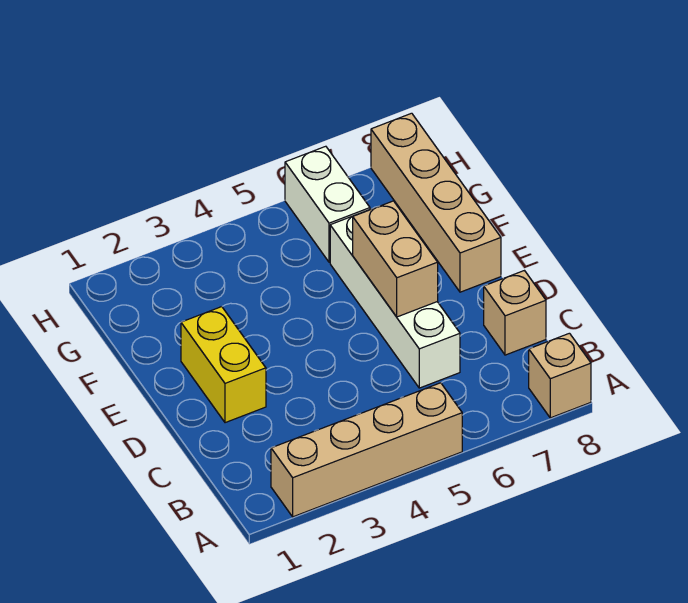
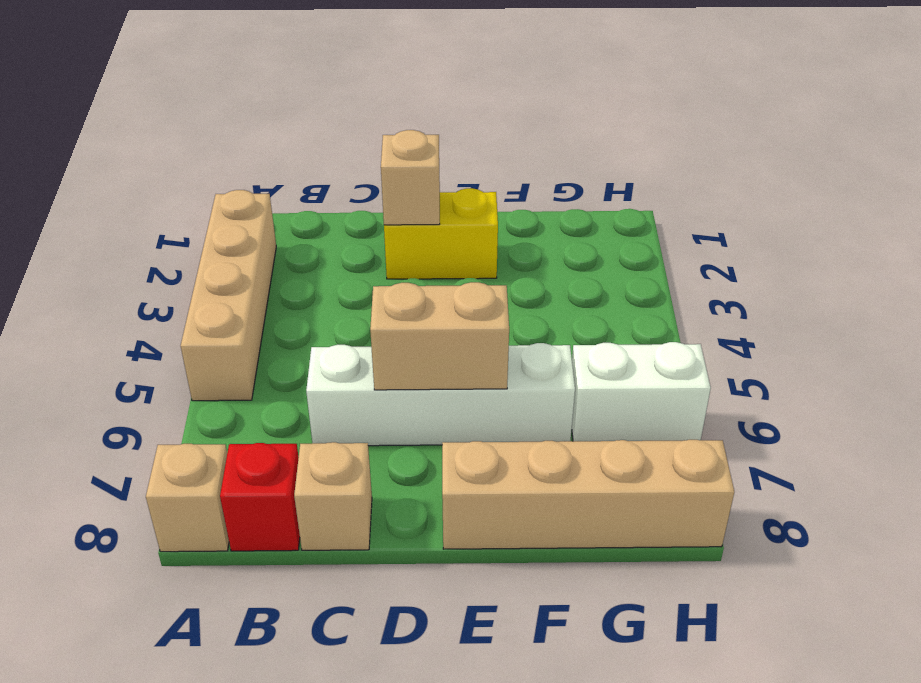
none -> red 1x1 brick [220,443,300,551]
none -> tan 1x1 brick [381,130,440,225]

